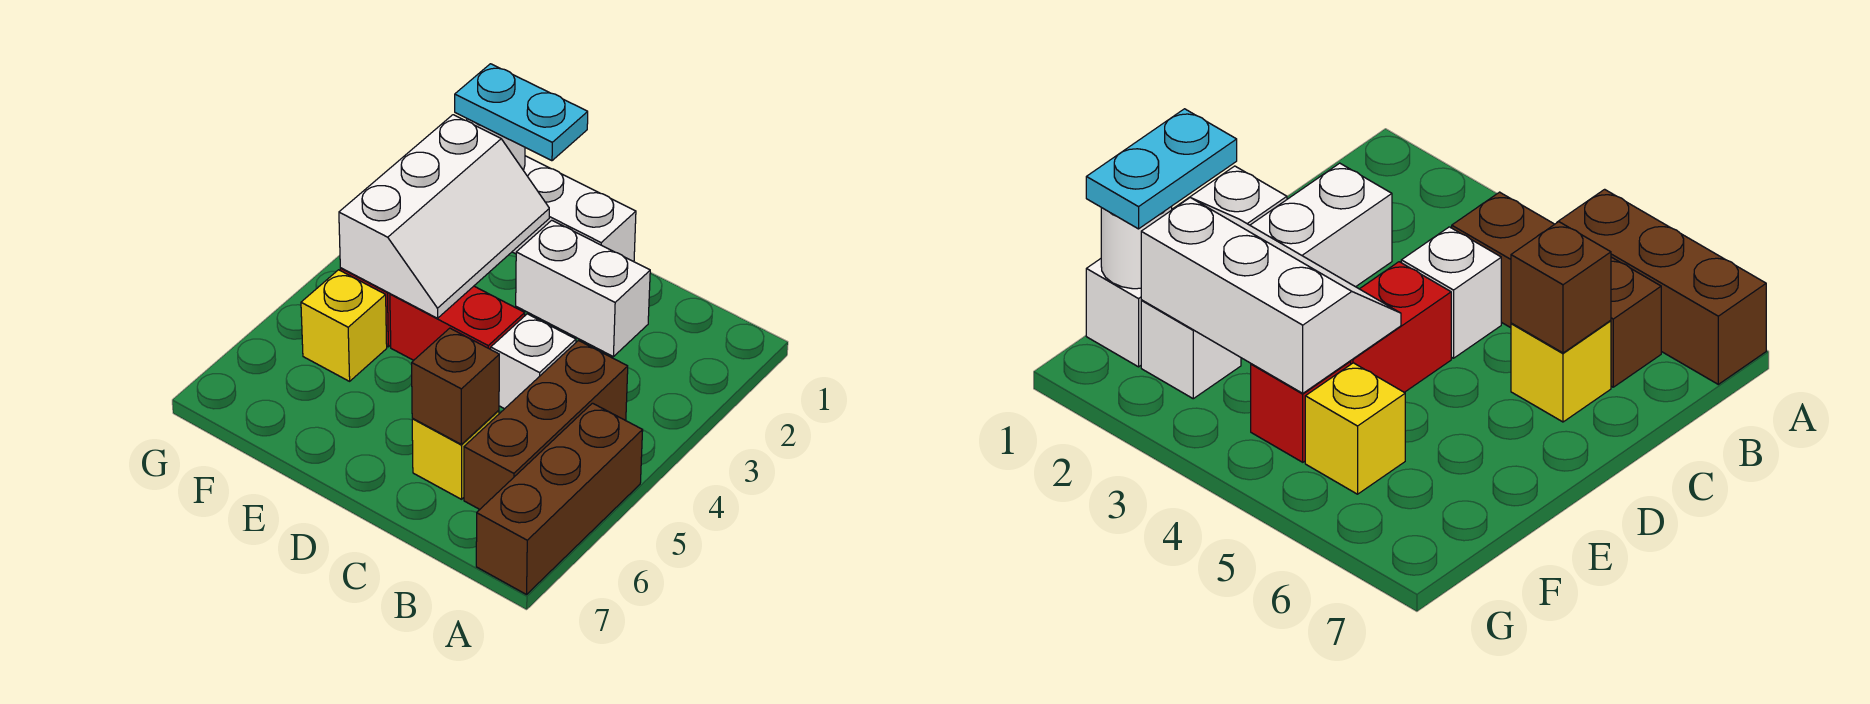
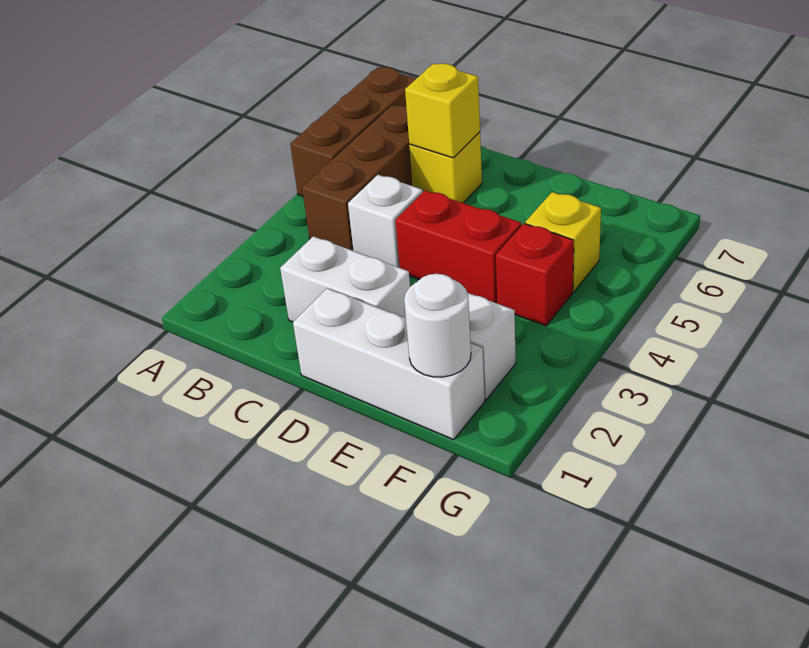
brown 1x1 brick [412,328,499,444] -> yellow 1x1 brick [405,64,480,158]
cyan 1x2 plate [455,64,588,161] -> none
white 2x3 slope [339,115,549,318] -> none

